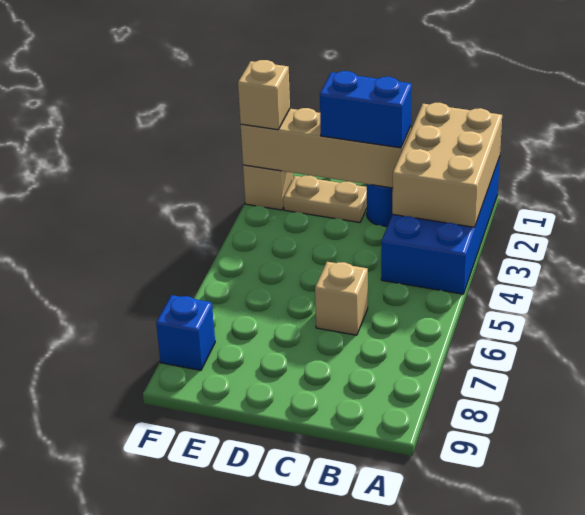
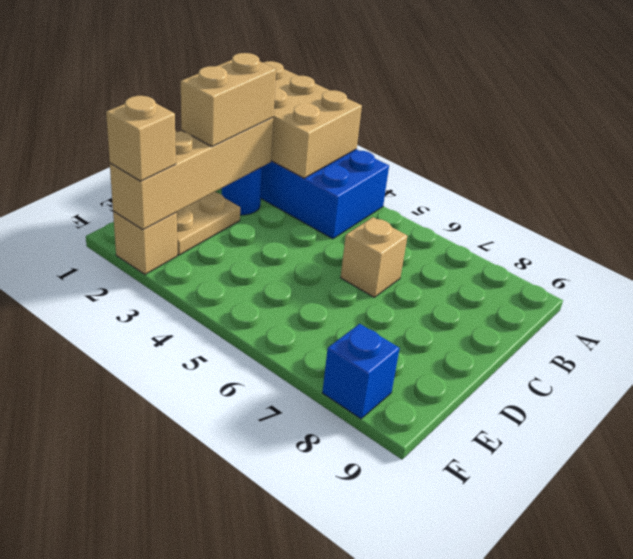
blue 1x2 brick [320,71,412,148] -> tan 1x2 brick [181,53,276,147]

